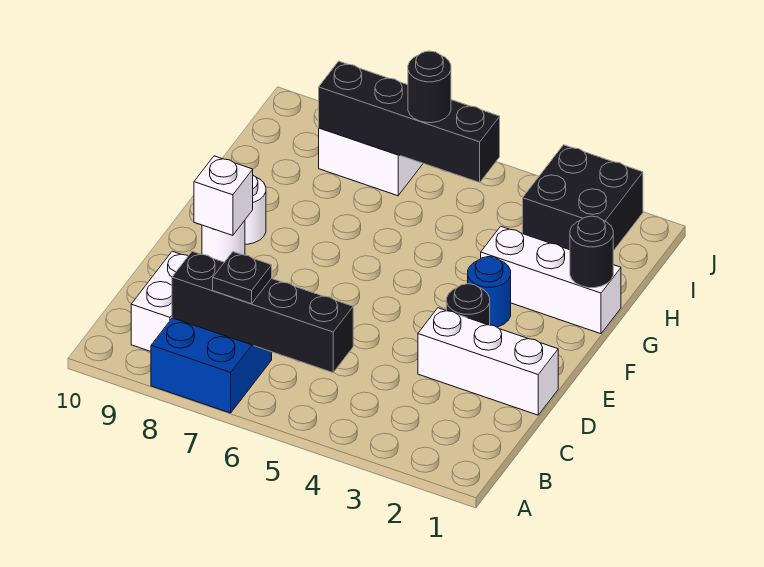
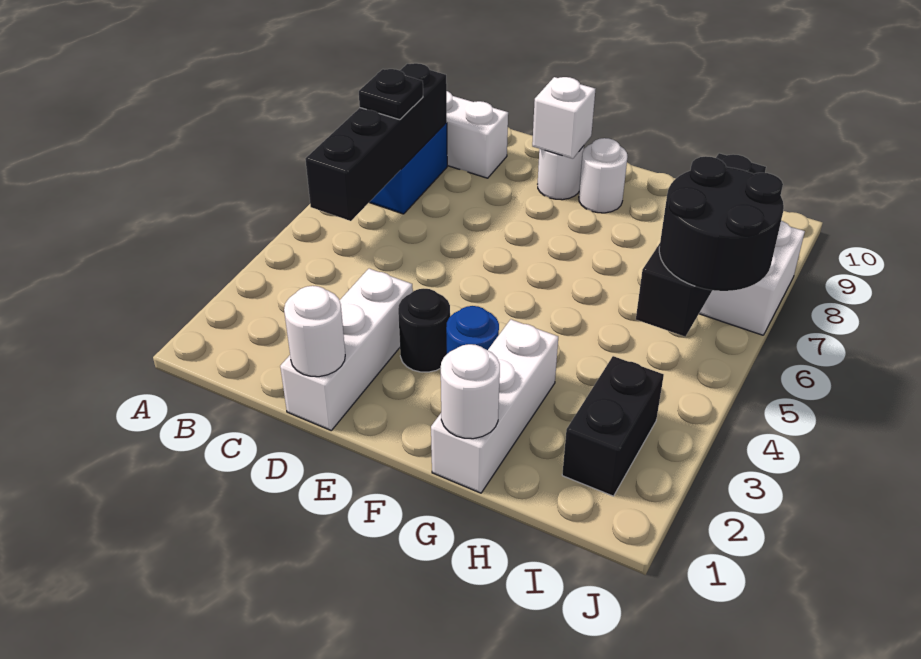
none -> white 1x1 round brick [284,286,345,377]
black 1x1 round brick [570,216,613,288] -> white 1x1 round brick [441,344,500,439]
black 2x2 brick [523,145,643,251] -> black 1x2 brick [562,356,664,496]
black 1x1 round brick [408,51,451,123] -> black 2x2 round brick [659,156,784,291]

